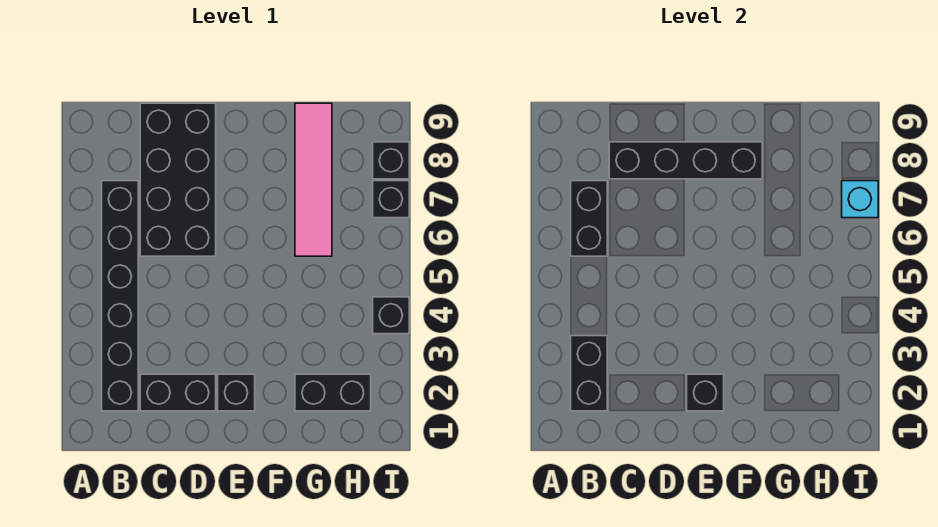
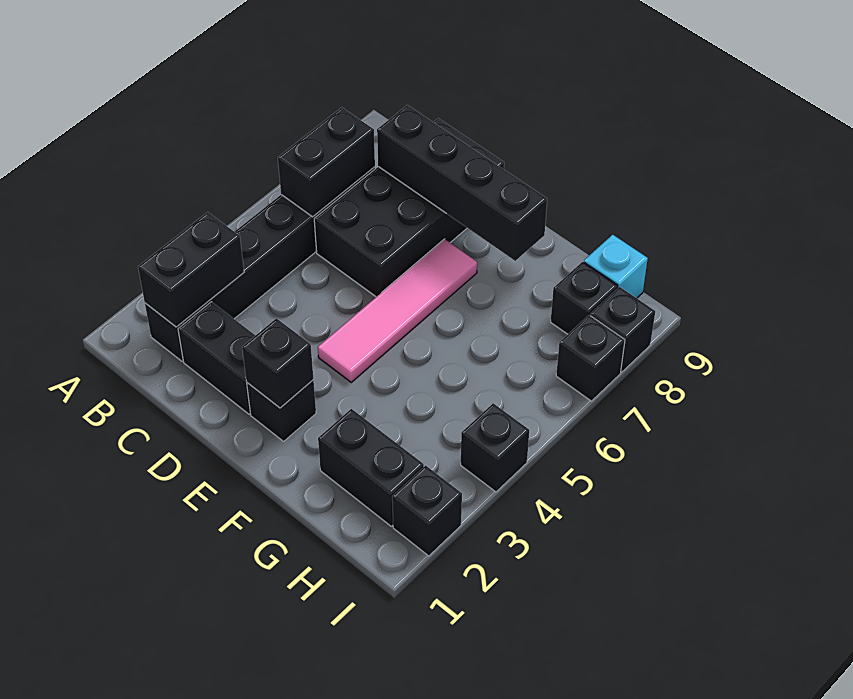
pink 1x4 tile [295,103,332,256] -> pink 1x4 tile moved to [318,239,477,382]
none -> black 1x1 brick [551,262,618,334]
none -> black 1x1 brick [392,466,462,556]
cyan 1x1 brick [842,181,878,218] -> cyan 1x1 brick moved to [584,235,648,298]

